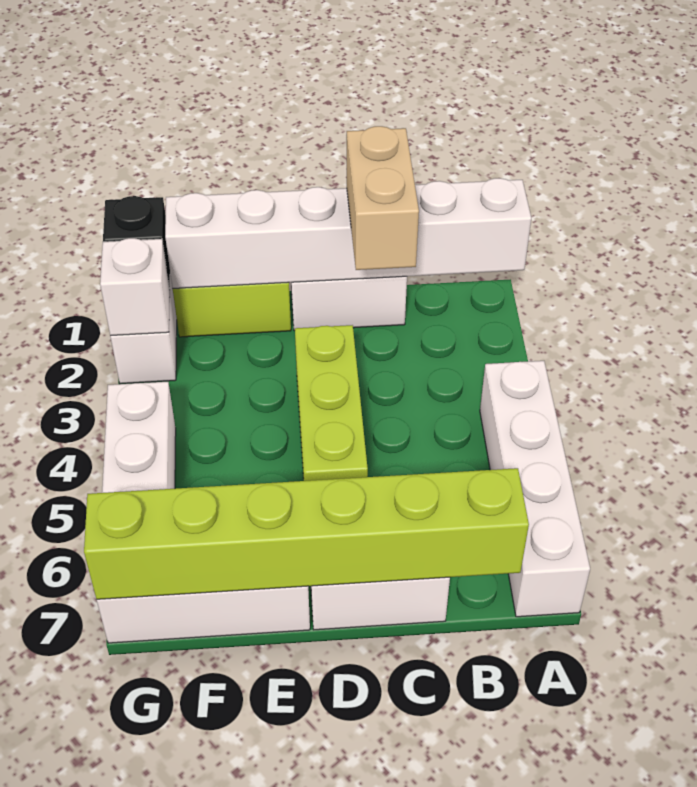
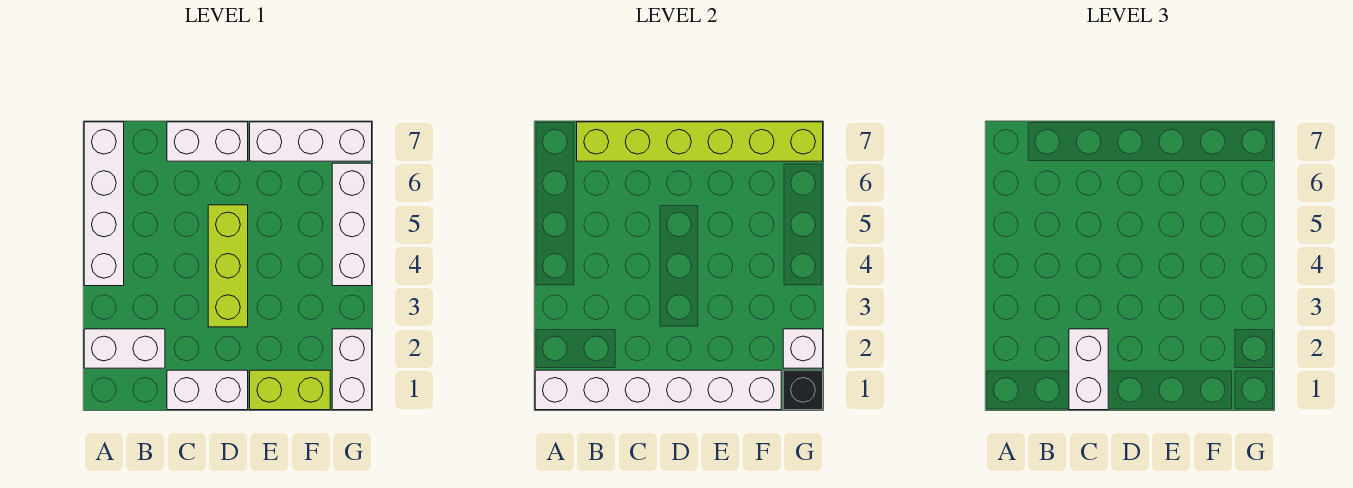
none -> white 1x2 brick [84,329,165,368]
tan 1x2 brick [347,126,419,270] -> white 1x2 brick [1069,329,1108,410]

